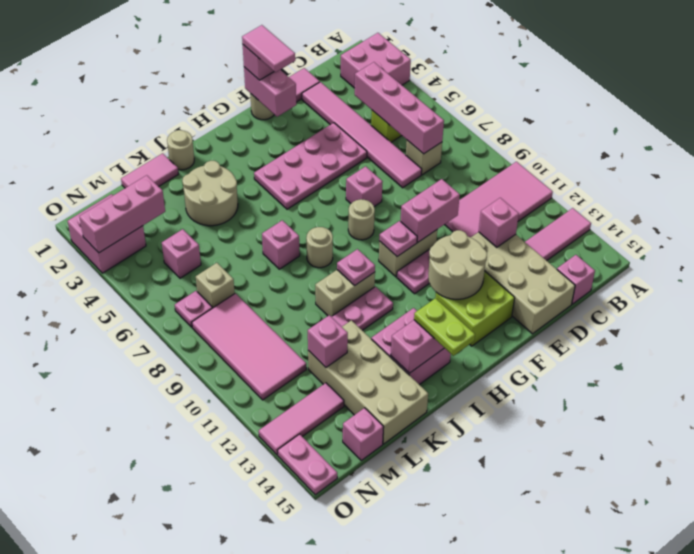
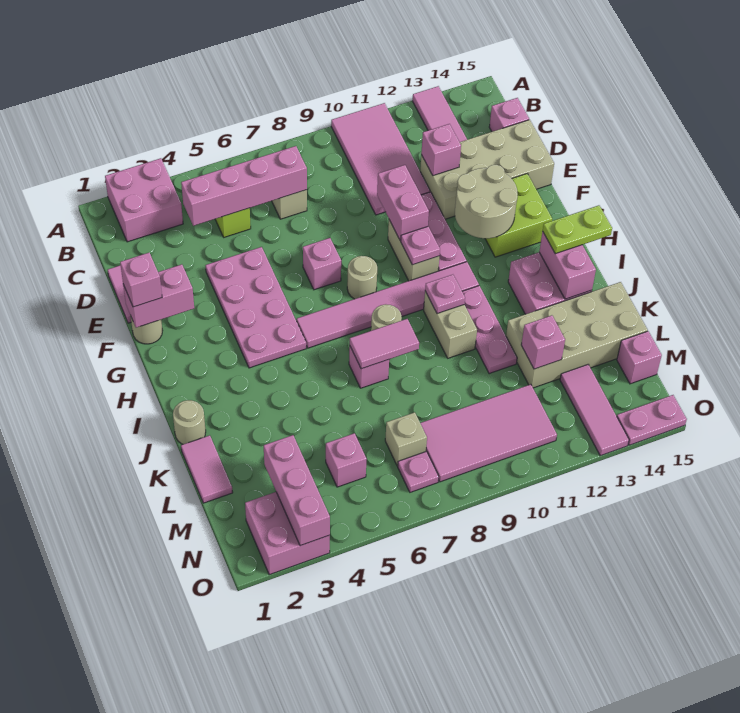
pink 1x6 tile [302,82,422,188] -> pink 1x6 tile moved to [297,262,479,348]
pink 1x2 tile [242,25,295,72] -> pink 1x2 tile moved to [350,319,419,369]
tan 2x2 round brick [182,161,238,226] -> none

